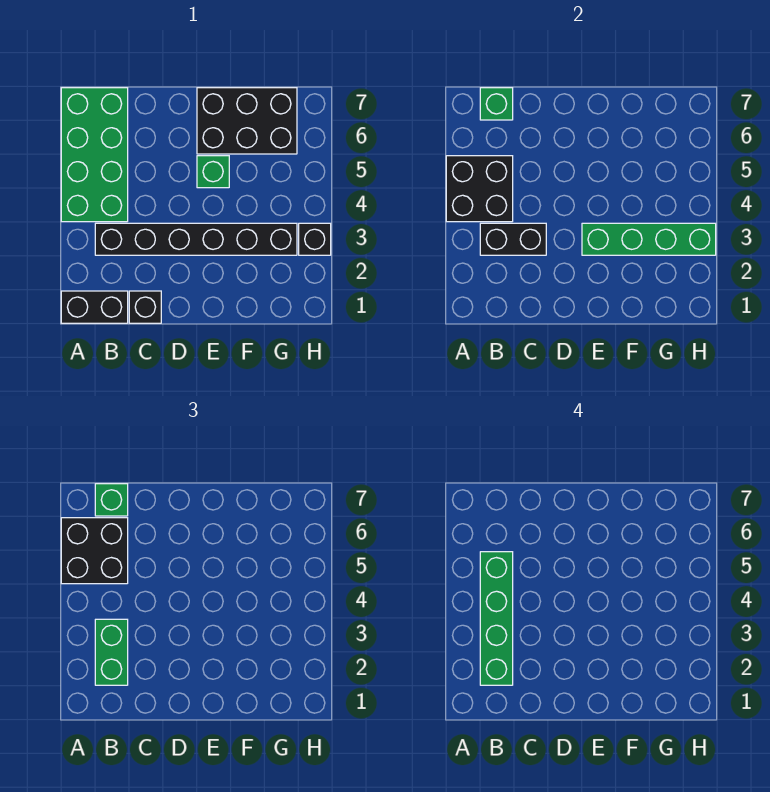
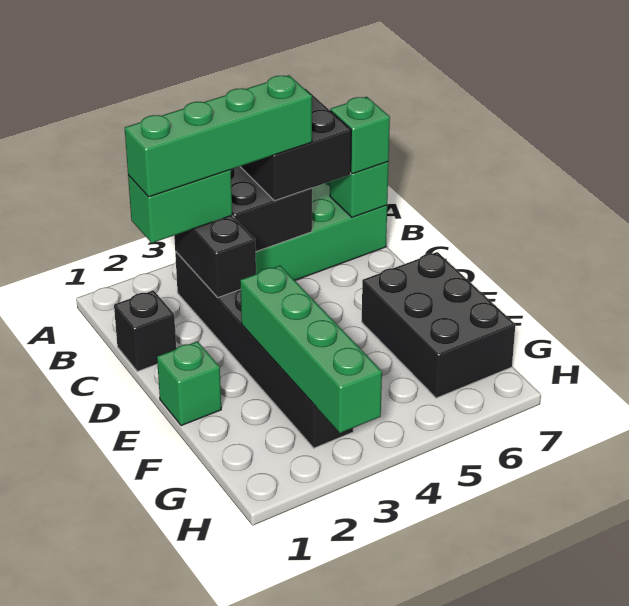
black 1x2 brick [61,291,128,323] -> none
green 1x1 brick [197,156,229,188] -> green 1x1 brick moved to [157,341,221,426]
black 1x1 brick [299,223,331,255] -> none

